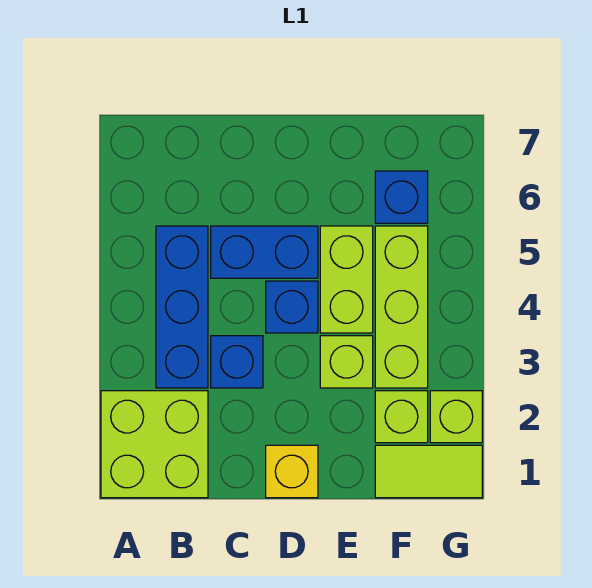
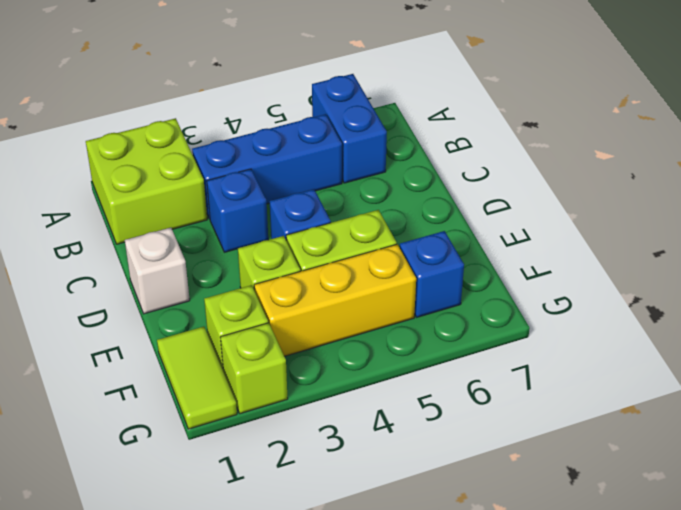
blue 1x2 brick [211,226,318,278] -> blue 1x2 brick moved to [312,74,387,183]
yellow 1x1 brick [266,445,318,498] -> white 1x1 brick [125,228,190,314]
lime 1x3 brick [375,226,428,388] -> yellow 1x3 brick [254,244,416,356]

